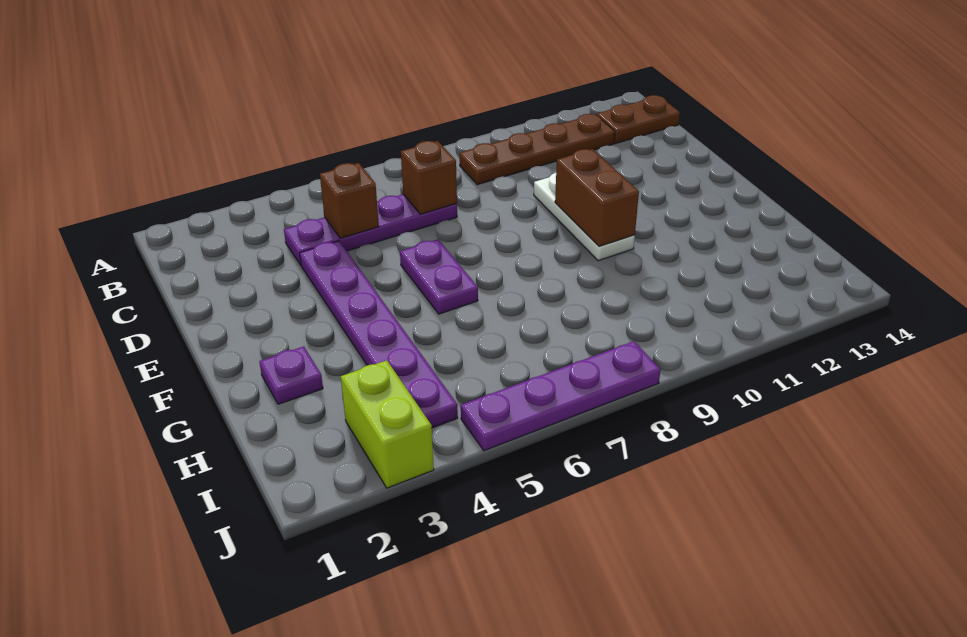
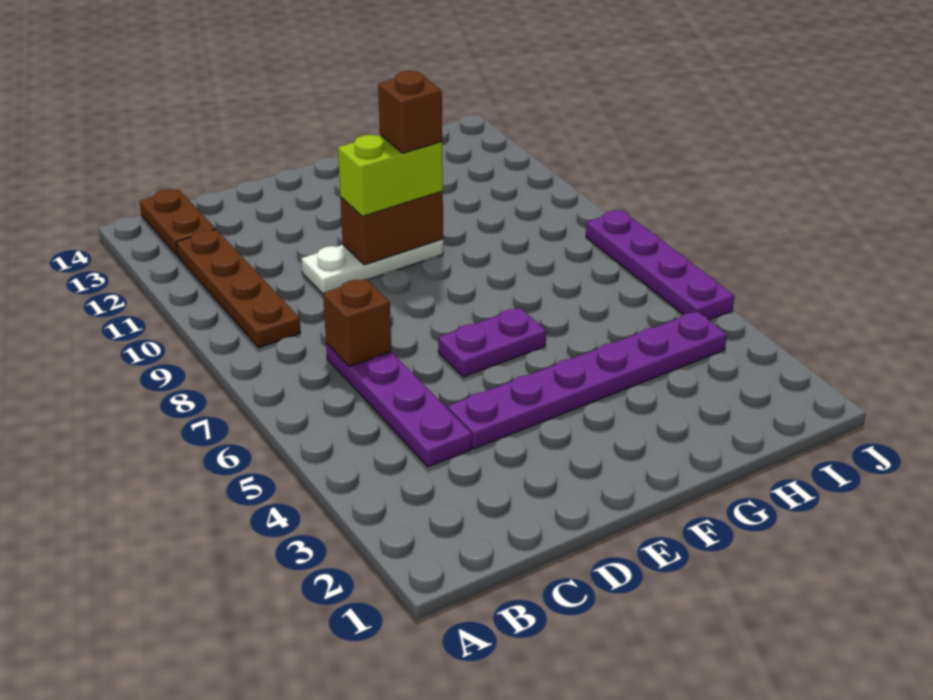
brown 1x1 brick [320,163,379,238] -> brown 1x1 brick moved to [378,71,442,153]
purple 1x1 plate [259,346,323,404] -> none
lime 1x2 brick [341,360,434,488] -> lime 1x2 brick moved to [338,135,443,217]

